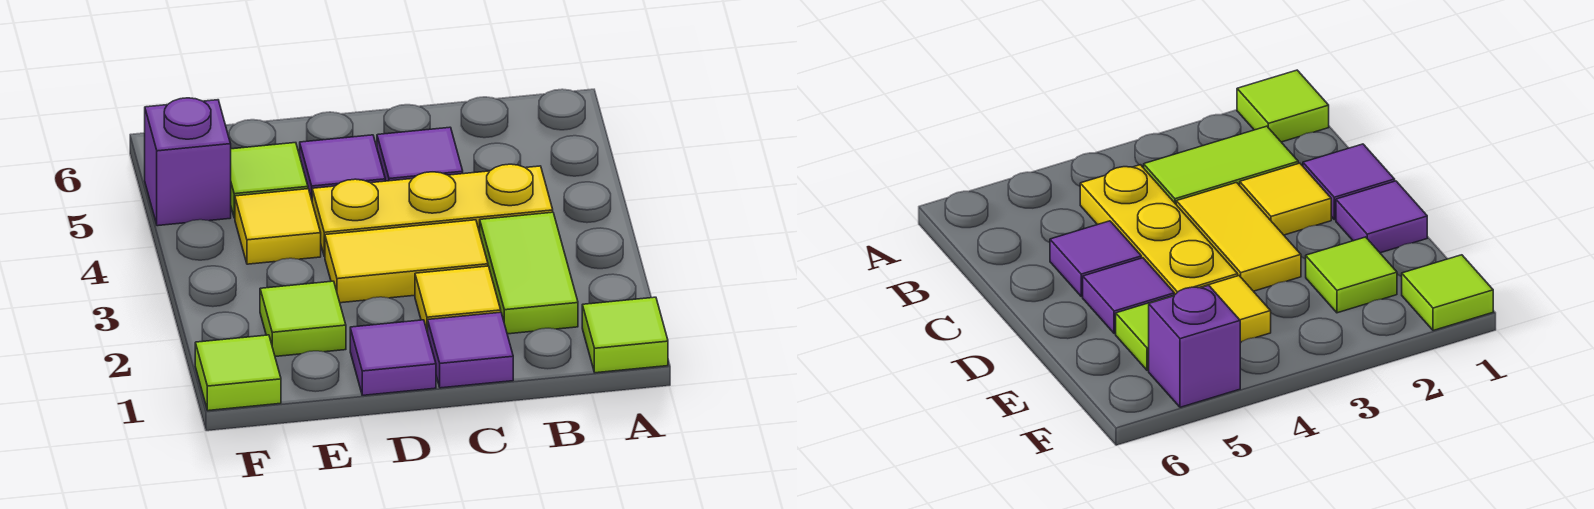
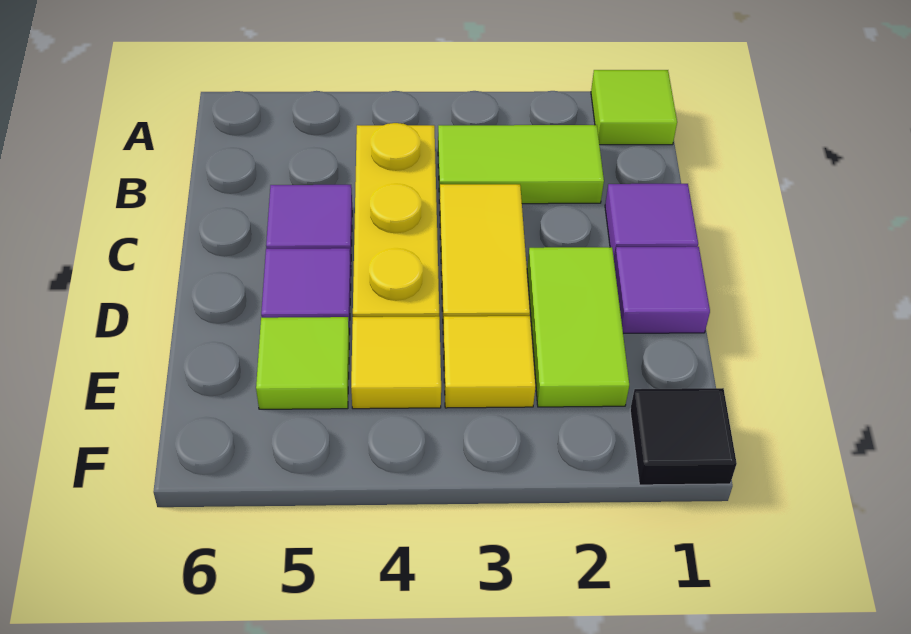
yellow 1x1 tile [415,266,501,333] -> yellow 1x1 tile moved to [443,316,536,408]
lime 1x1 tile [260,281,346,357] -> lime 1x2 tile [527,247,629,407]
lime 1x1 tile [195,335,281,411] -> black 1x1 tile [630,388,737,485]
purple 1x1 brick [145,98,231,226] -> none

